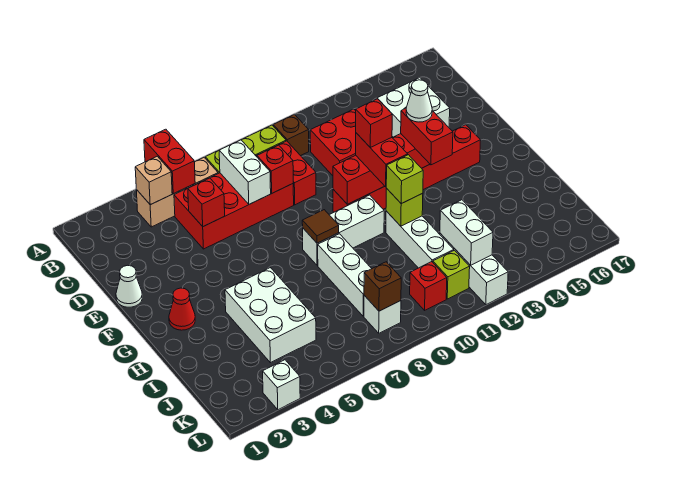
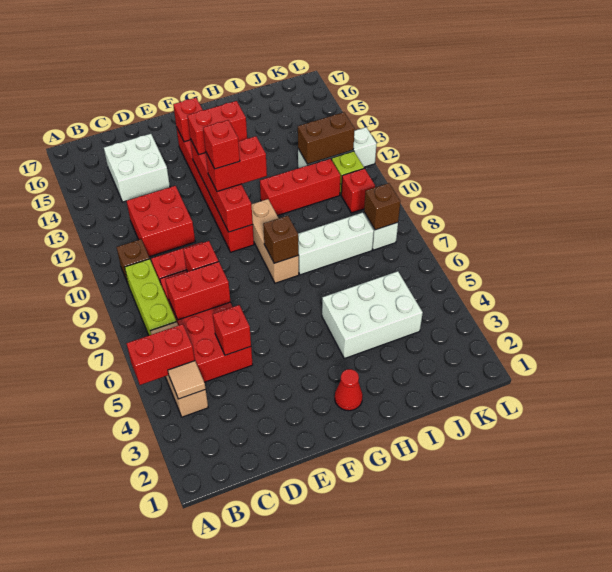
tan 1x1 brick [135,156,172,205] -> tan 1x1 tile [168,361,206,399]
white 1x2 brick [219,140,271,204] -> red 1x2 brick [165,262,230,320]
white 1x1 cone [116,265,142,307] -> none
white 1x1 cone [406,80,432,122] -> none
none -> red 1x1 brick [173,98,203,142]
white 1x3 brick [303,195,384,266] -> tan 1x3 brick [251,199,299,283]
brown 1x1 tile [302,210,339,243] -> brown 1x1 brick [263,216,299,263]
white 1x3 brick [386,211,454,268] -> red 1x3 brick [260,159,340,216]
lime 1x1 brick [386,188,423,226] -> none
lime 1x1 brick [386,155,423,204] -> none
white 1x2 brick [440,200,493,265] -> brown 1x2 brick [298,112,355,164]
white 1x1 brick [263,360,300,410] -> none

